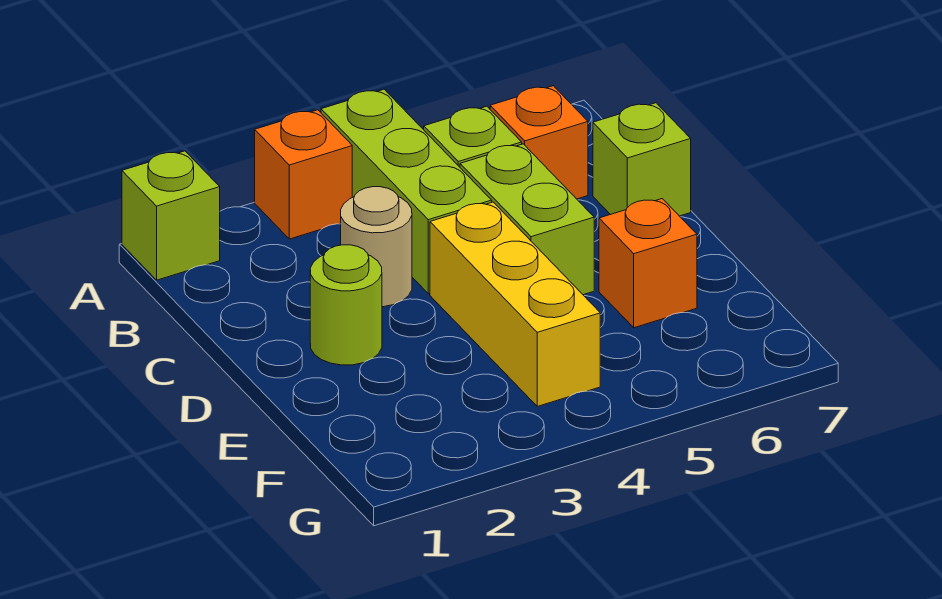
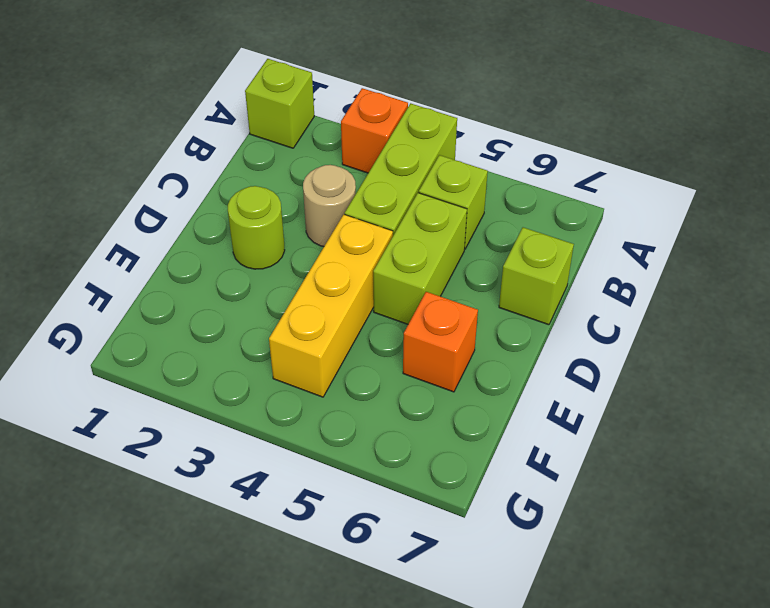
orange 1x1 brick [490,86,588,199] -> none

